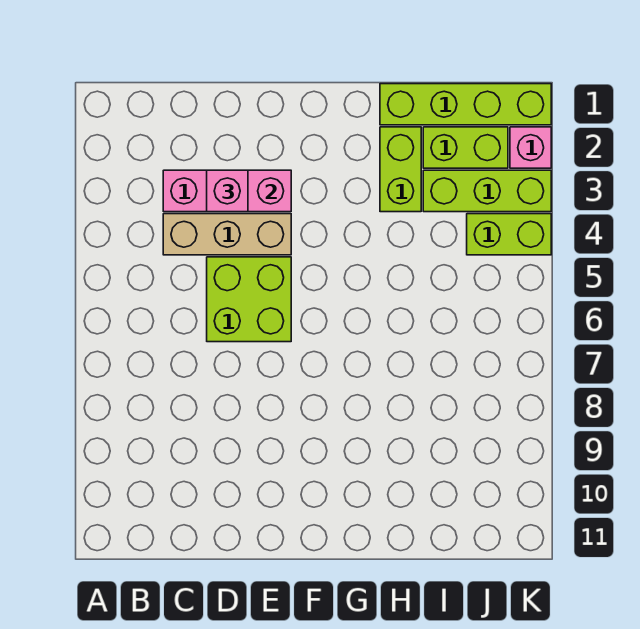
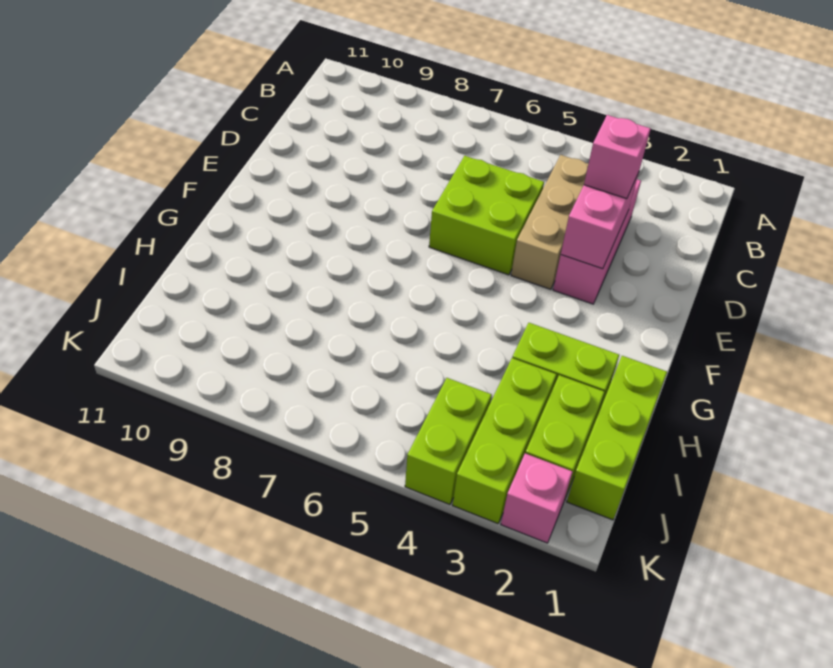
lime 1x4 brick [380,84,551,125] -> lime 1x3 brick [567,356,667,520]

